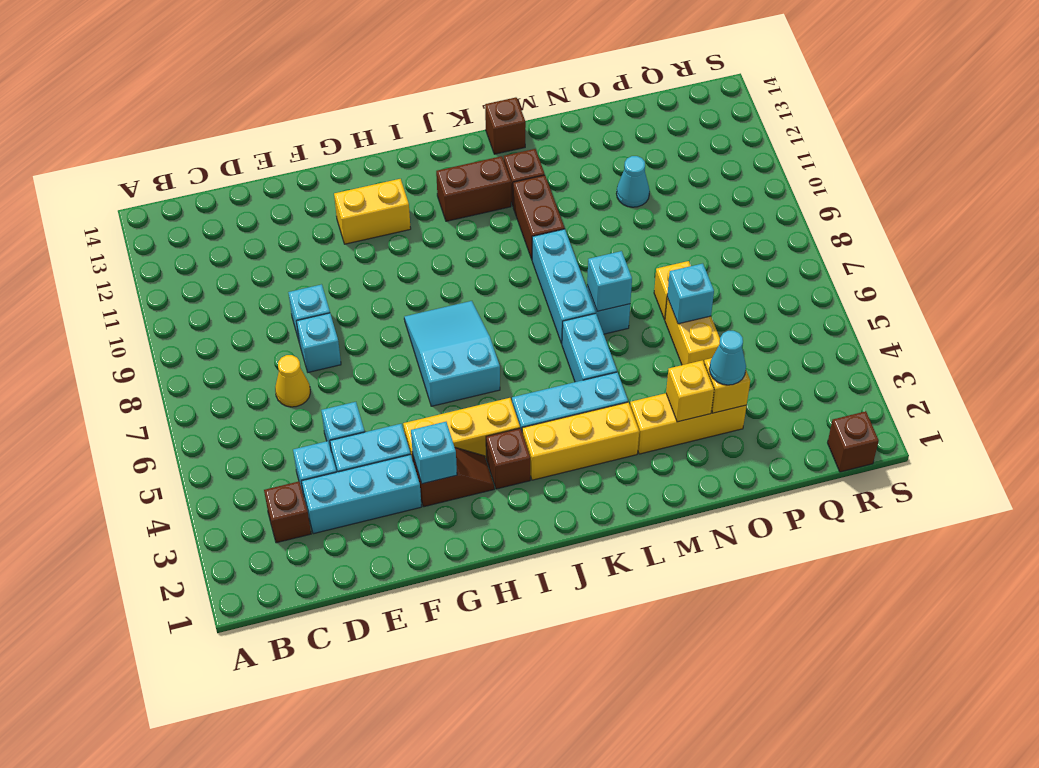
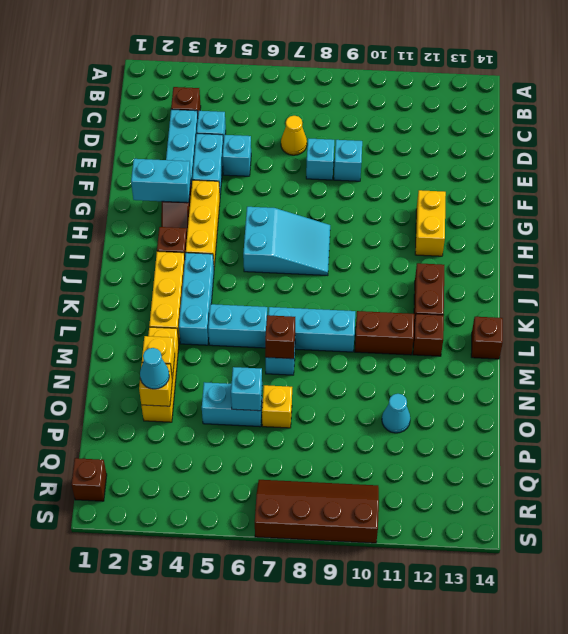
cyan 1x1 brick [411,422,457,484] -> cyan 1x2 brick [131,159,191,203]
cyan 1x1 brick [587,251,632,311] -> brown 1x1 brick [265,315,295,359]
yellow 1x2 brick [665,297,720,365] -> cyan 1x2 brick [202,382,263,427]
none -> brown 2x4 slope [255,480,379,543]

